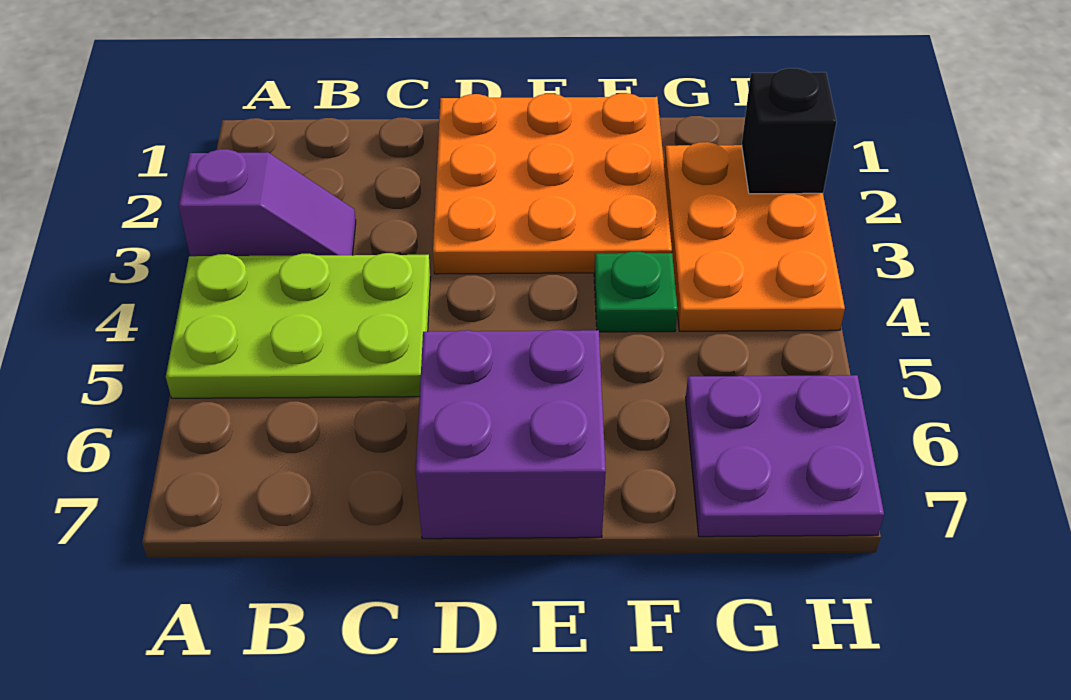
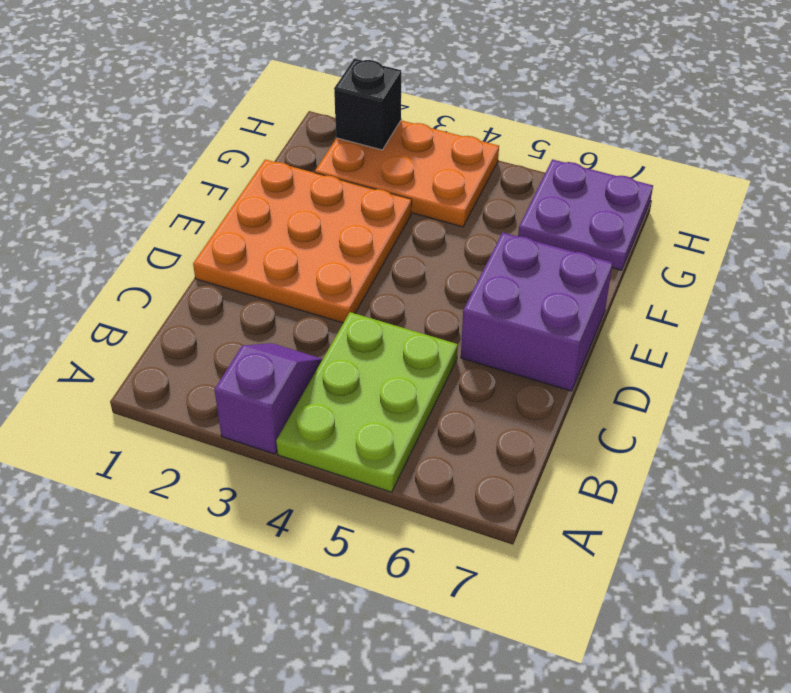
green 1x1 plate [594,252,677,332] -> none

